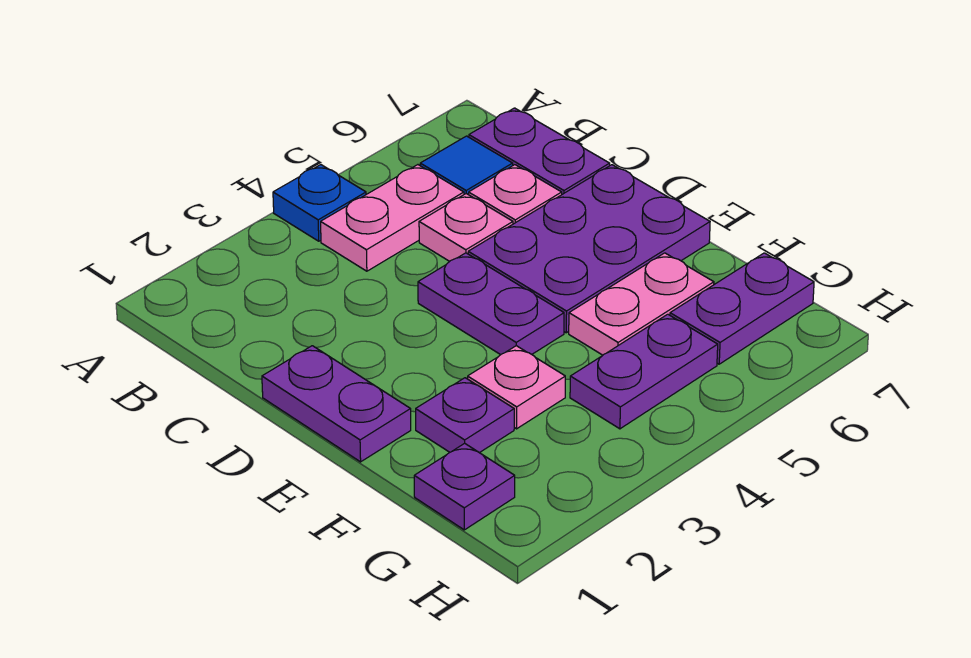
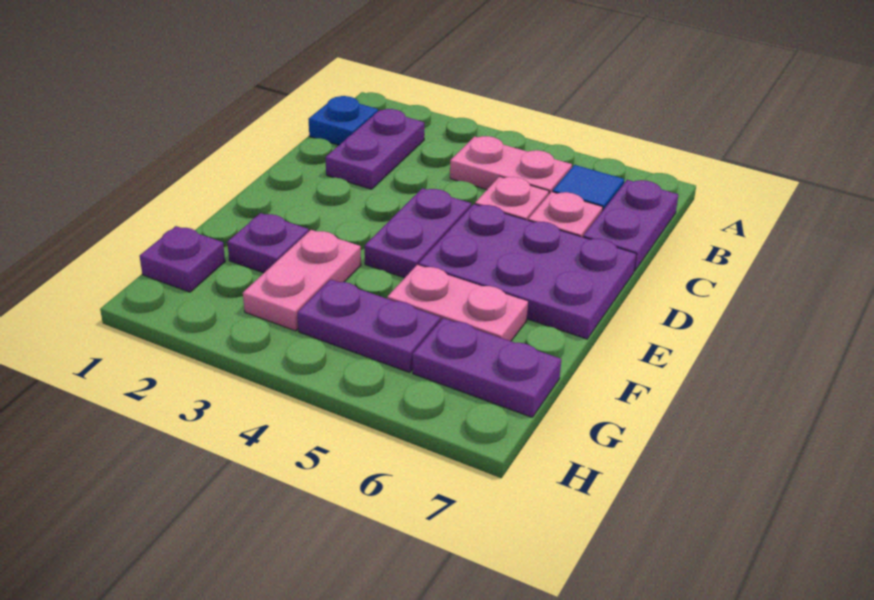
blue 1x1 plate [273,165,366,241] -> blue 1x1 plate moved to [308,96,378,145]
purple 1x2 plate [262,346,411,462] -> purple 1x2 plate moved to [325,109,424,189]
pink 1x1 plate [468,346,565,429] -> pink 1x2 plate [243,230,361,331]

